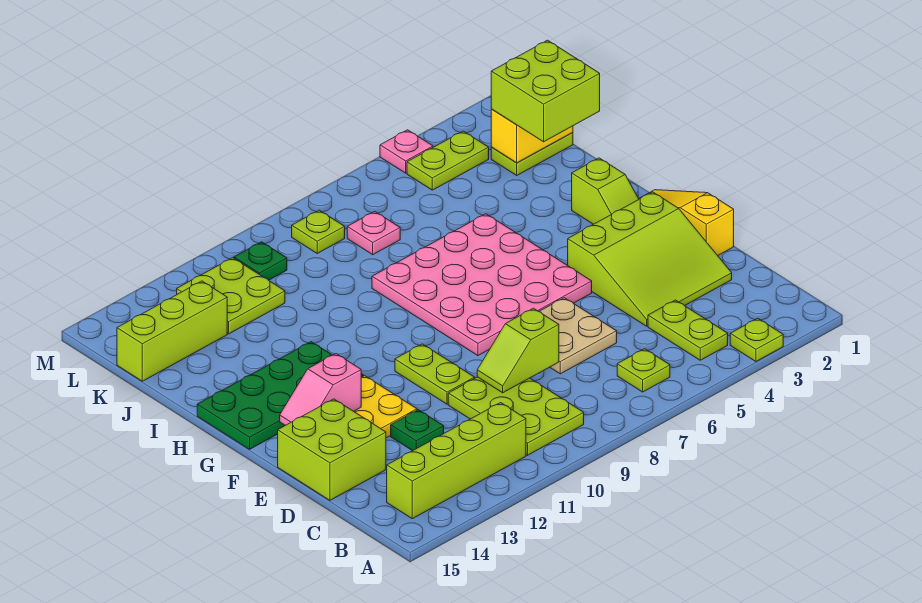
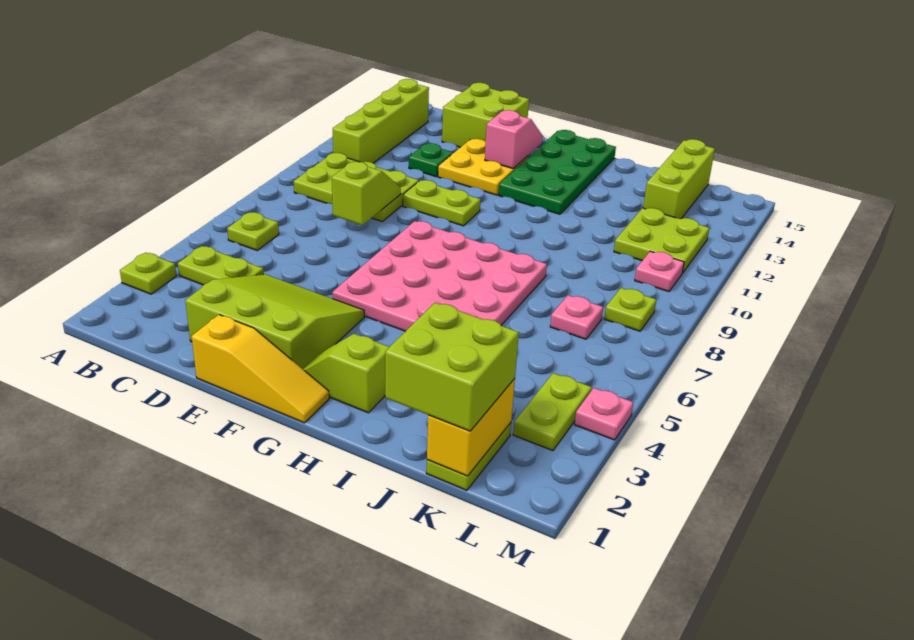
lime 3x3 slope [568,192,732,326] -> lime 3x3 slope turned to [185,274,364,369]
tan 2x2 plate [539,298,617,374] -> none
green 1x1 plate [234,242,287,280] -> pink 1x1 plate [635,251,684,292]

